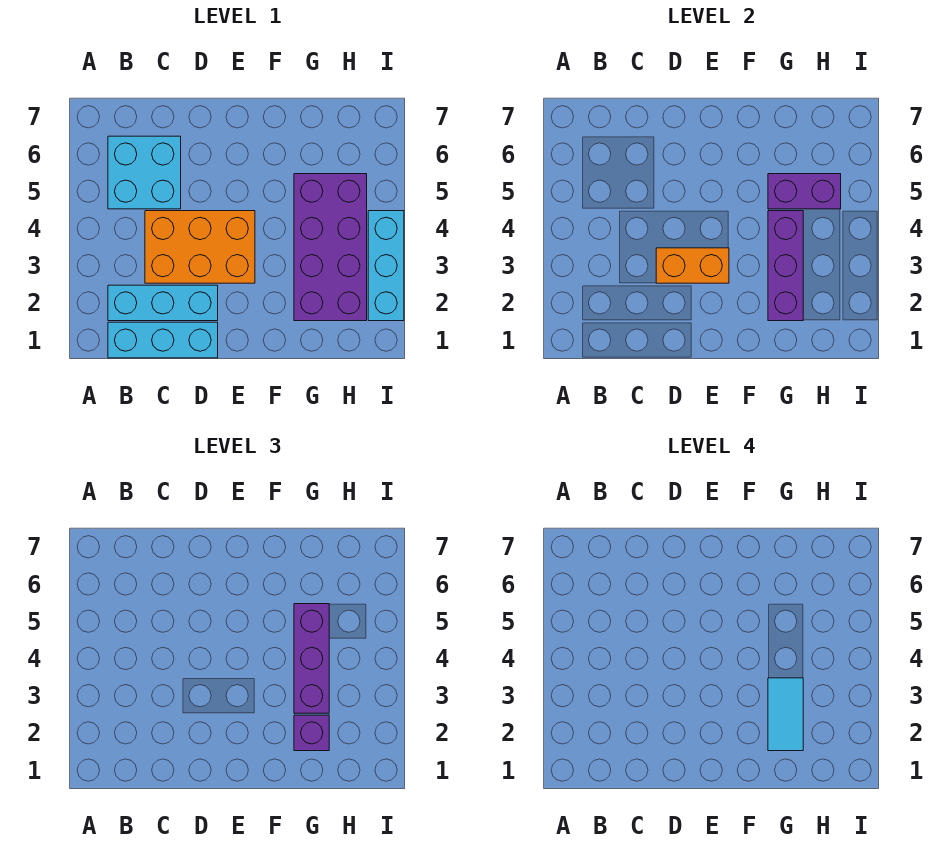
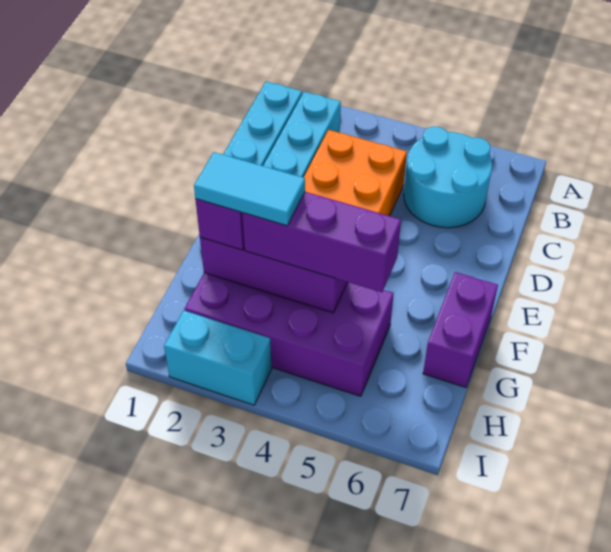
cyan 2x2 brick [108,136,181,209] -> cyan 2x2 round brick [404,126,492,228]
orange 1x2 brick [656,248,729,283] -> none
purple 1x2 brick [768,174,841,209] -> purple 1x2 brick moved to [423,272,498,387]
cyan 1x3 brick [368,211,404,321] -> cyan 1x2 brick [164,310,271,405]

